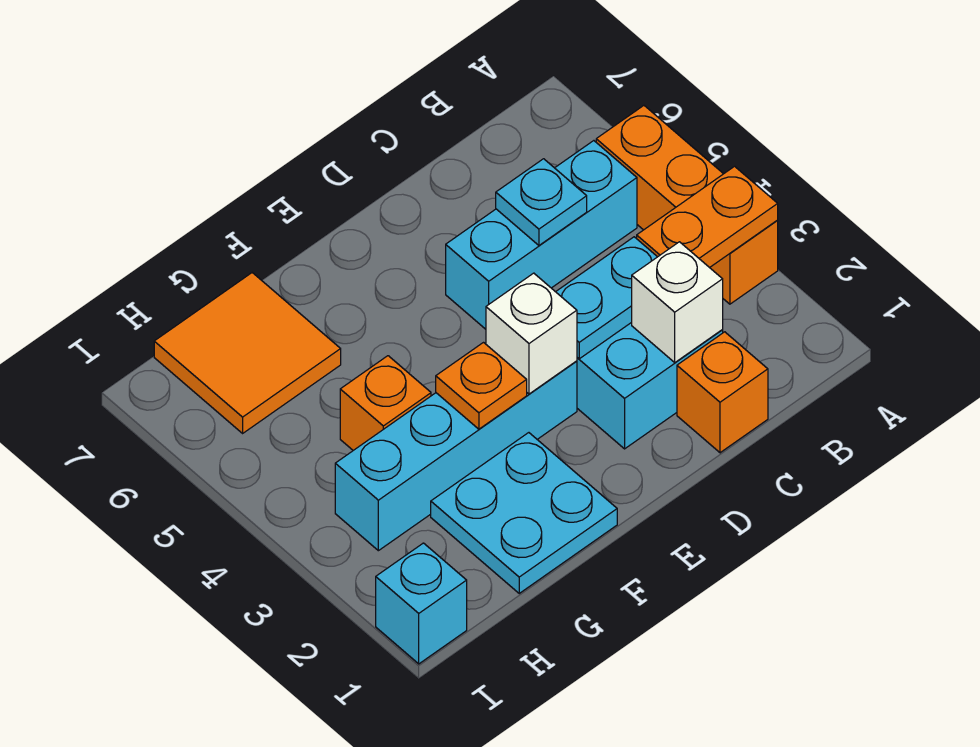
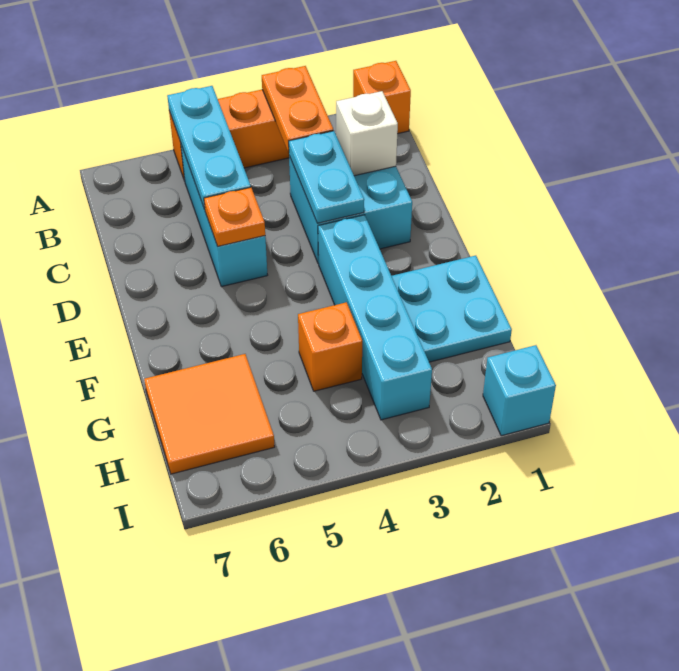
orange 1x1 brick [677,332,768,453] -> orange 1x1 brick moved to [353,61,411,134]
cyan 1x1 plate [496,159,587,245] -> cyan 1x3 plate [167,86,251,209]
white 1x1 brick [486,273,577,394] -> none
orange 1x1 plate [436,343,527,429] -> orange 1x1 plate moved to [204,187,265,246]

